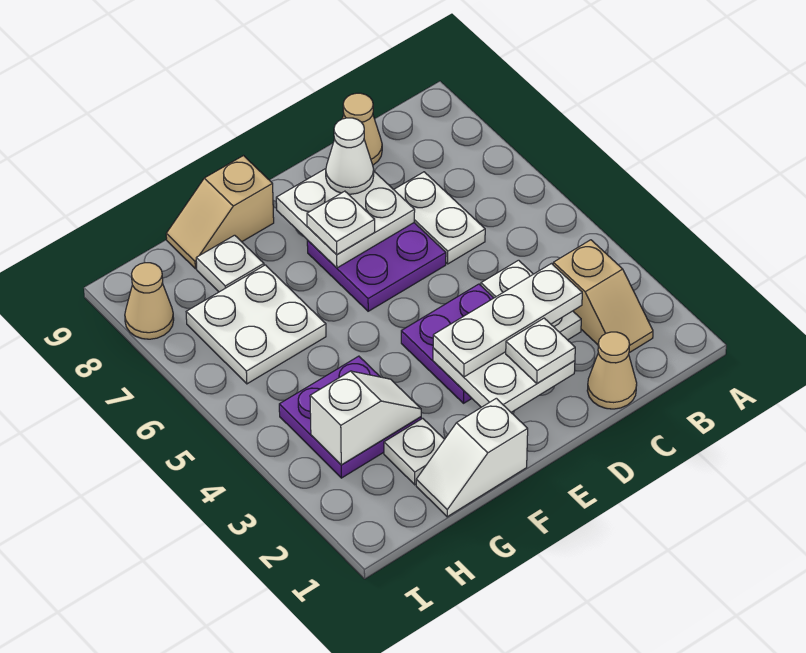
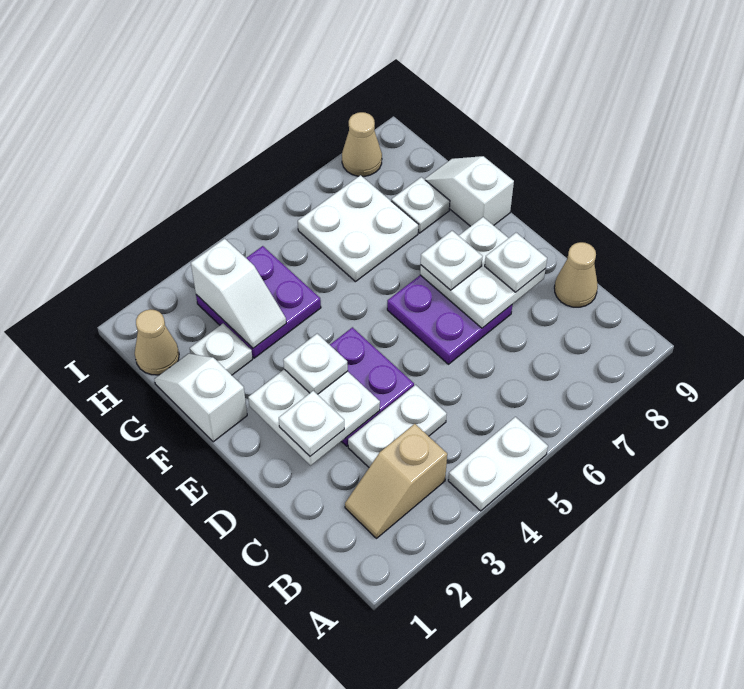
tan 1x1 cone [587,332,637,409] -> tan 1x1 cone moved to [135,309,179,375]
white 1x3 plate [433,264,582,377] -> white 1x1 plate [283,334,348,394]
white 1x2 plate [394,172,485,264] -> white 1x2 plate moved to [448,417,548,511]
white 1x1 cone [326,118,374,194] -> white 1x1 plate [485,233,547,292]
tan 1x2 slope [166,156,274,269] -> white 1x2 slope [424,156,514,226]

